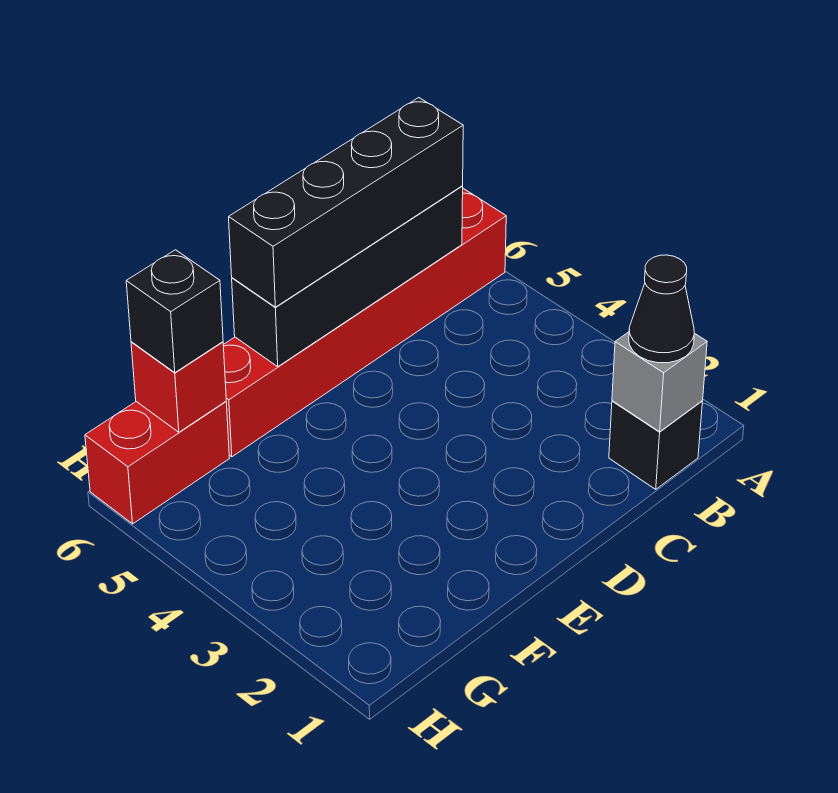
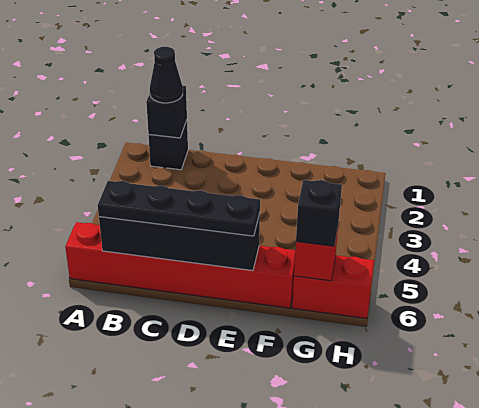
grey 1x1 brick [612,332,707,432] -> black 1x1 brick [146,86,187,138]
black 1x4 brick [229,98,463,307] -> black 1x4 plate [98,181,260,236]

